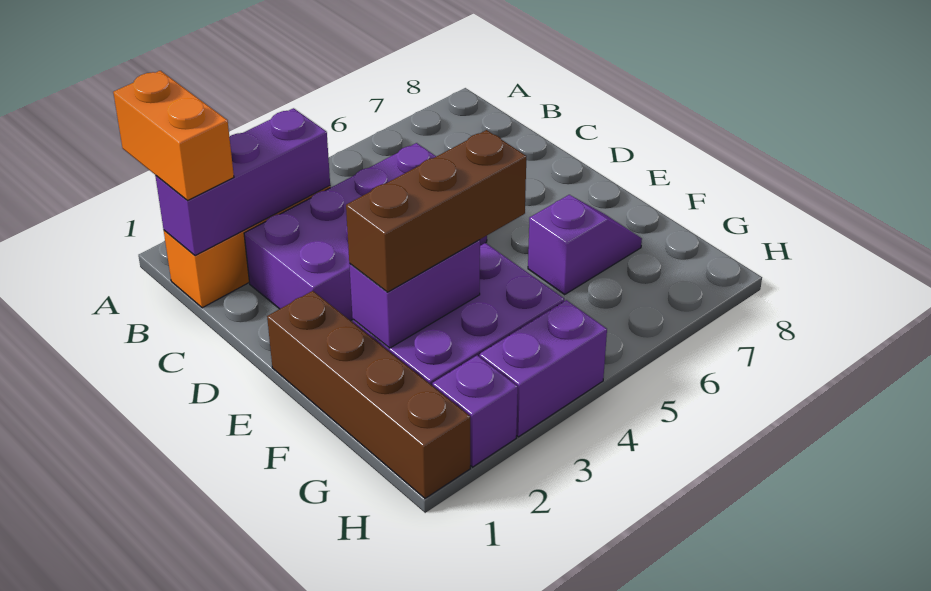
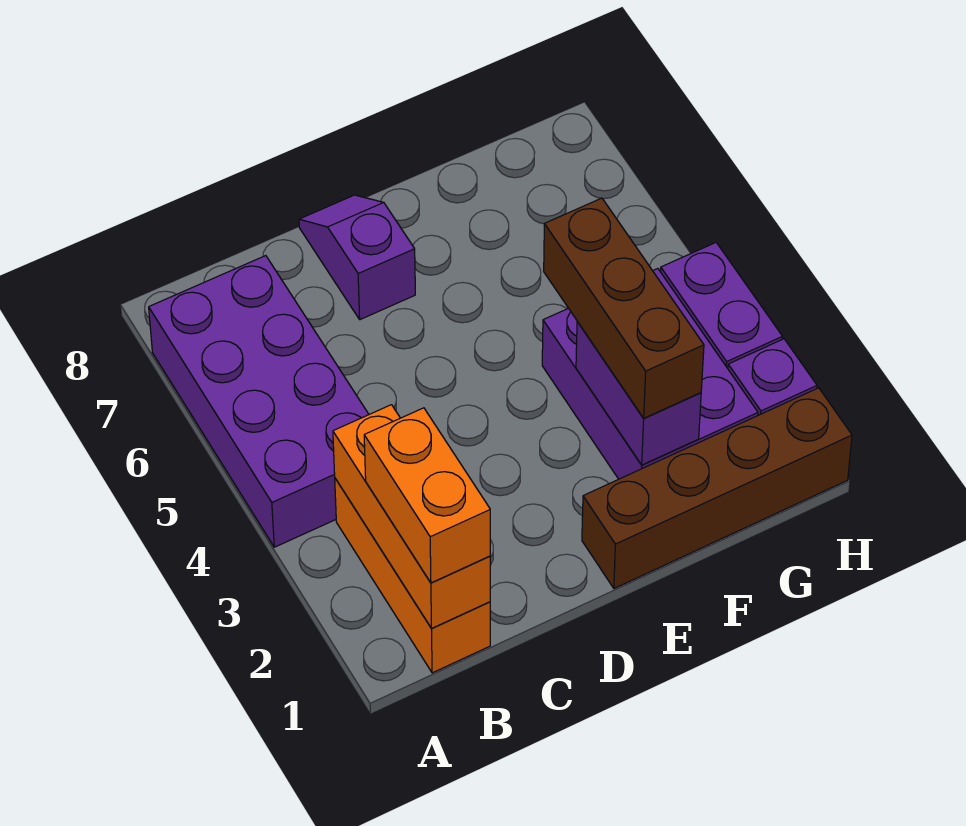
orange 1x2 brick [113,71,234,200] -> orange 1x2 brick turned to [364,408,490,583]
purple 1x3 brick [155,108,330,256] -> orange 1x3 brick [333,405,490,628]
purple 2x4 brick [244,143,487,321] -> purple 2x4 brick moved to [149,256,369,547]
purple 1x2 slope [528,195,642,294] -> purple 1x2 slope moved to [299,195,415,320]

